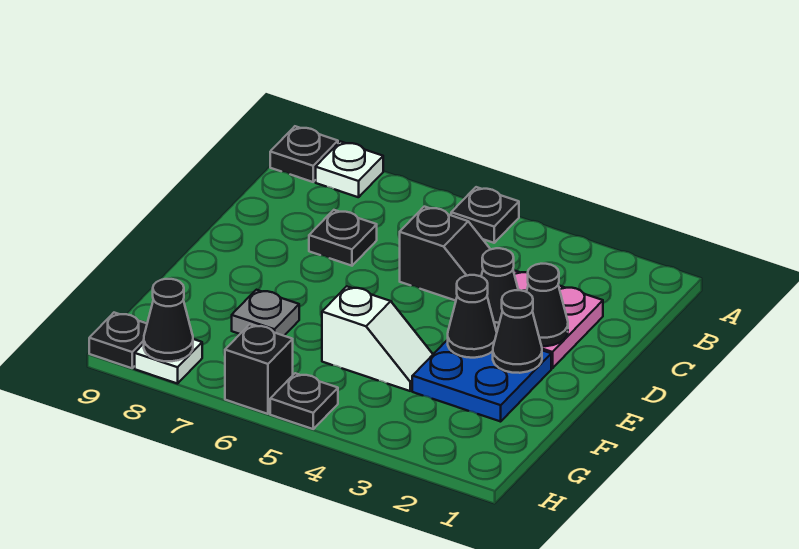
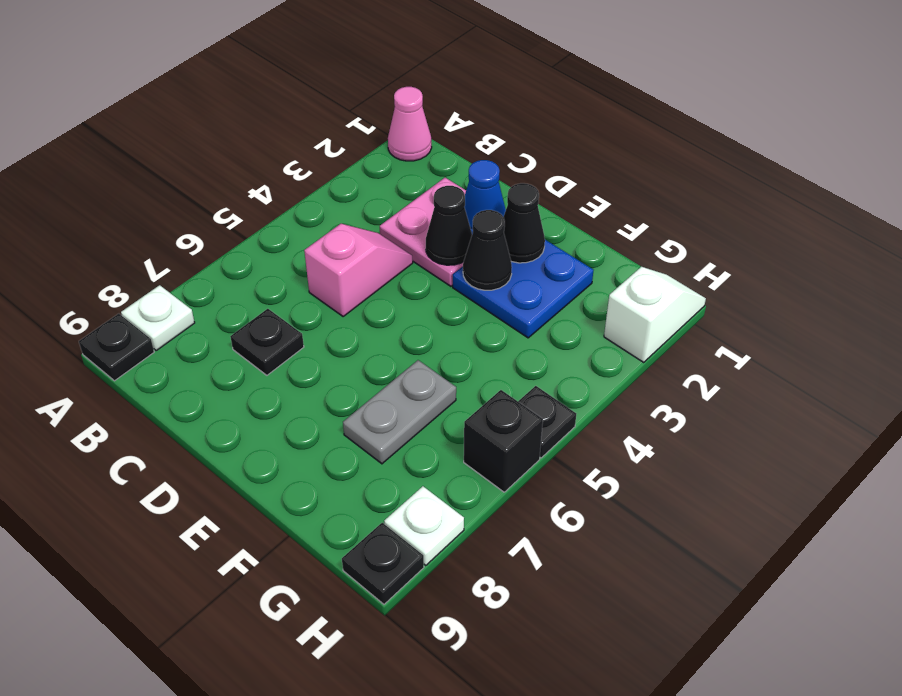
none -> pink 1x1 cone [388,87,432,161]
black 1x1 plate [451,187,519,243] -> none
black 1x2 slope [400,207,490,301] -> pink 1x2 slope [304,224,413,316]
black 1x1 cone [527,264,568,346] -> blue 1x1 cone [464,160,506,234]
white 1x2 slope [322,286,433,391] -> white 1x2 slope moved to [604,267,706,362]
grey 1x1 plate [232,290,299,336] -> grey 1x2 plate [343,360,456,464]
black 1x1 cone [144,279,193,361] -> none

